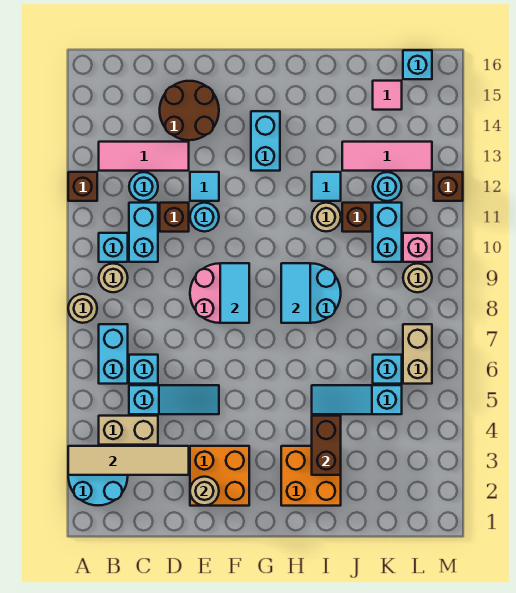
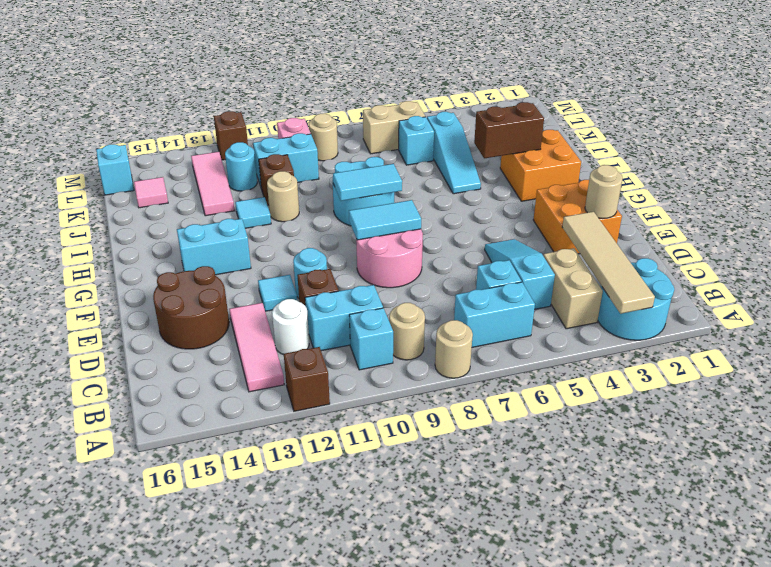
cyan 1x1 round brick [129,172,158,201] -> white 1x1 round brick [272,299,309,355]

